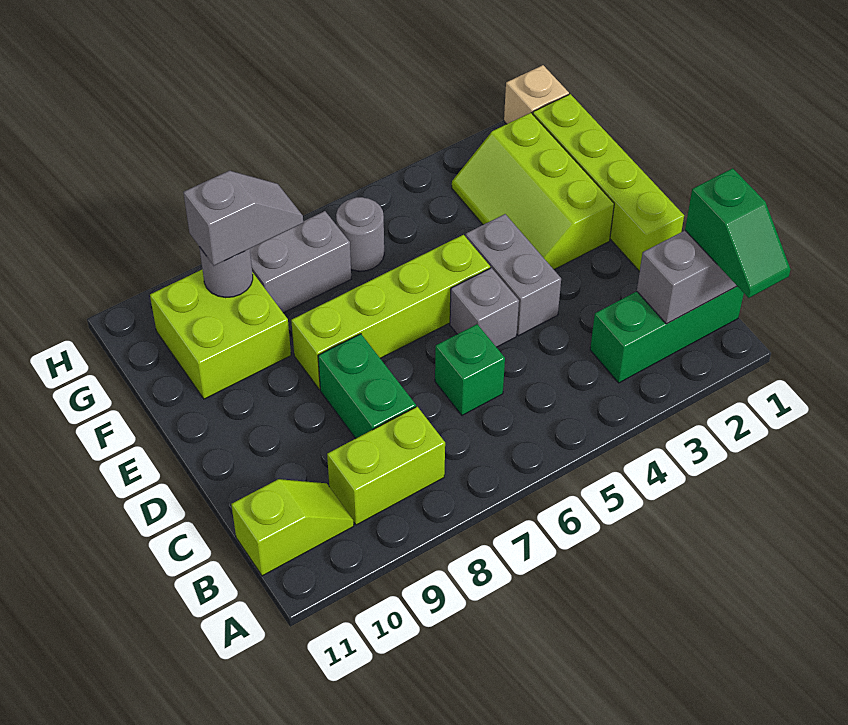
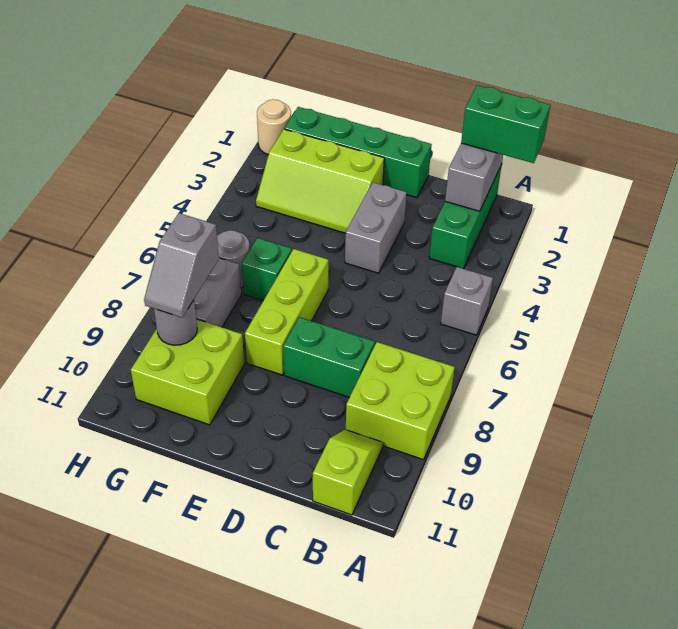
green 1x2 slope [685,168,791,298] -> green 1x2 brick [461,85,550,163]
lime 1x2 brick [327,407,445,525] -> lime 2x2 brick [346,342,455,460]
green 1x1 brick [435,324,505,415] -> green 1x1 brick moved to [242,238,292,301]
lime 1x4 brick [533,94,684,272] -> green 1x4 brick [284,107,432,198]
grey 1x2 brick [465,214,561,336] -> grey 1x2 brick turned to [345,182,407,273]
grey 1x1 brick [450,268,519,347] -> grey 1x1 brick moved to [441,267,493,335]
lime 1x4 brick [291,235,490,389] -> lime 1x3 brick [245,249,328,375]
grey 1x2 slope [183,171,303,266] -> grey 1x2 slope turned to [144,213,219,318]
tan 1x1 brick [504,65,569,124] -> tan 1x1 round brick [257,99,291,155]

